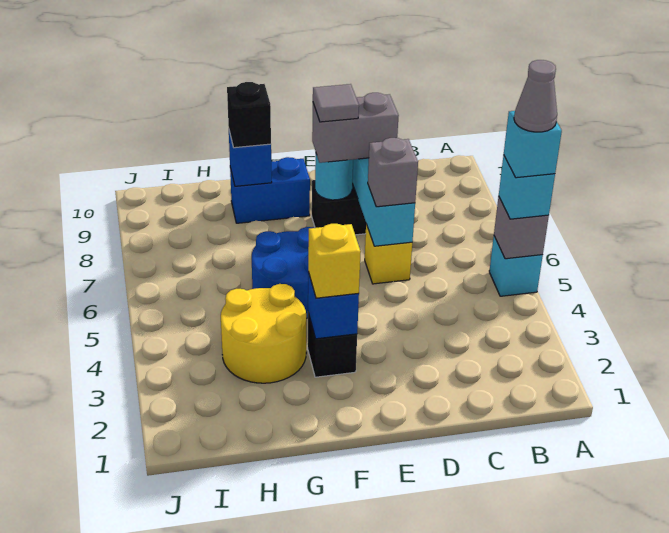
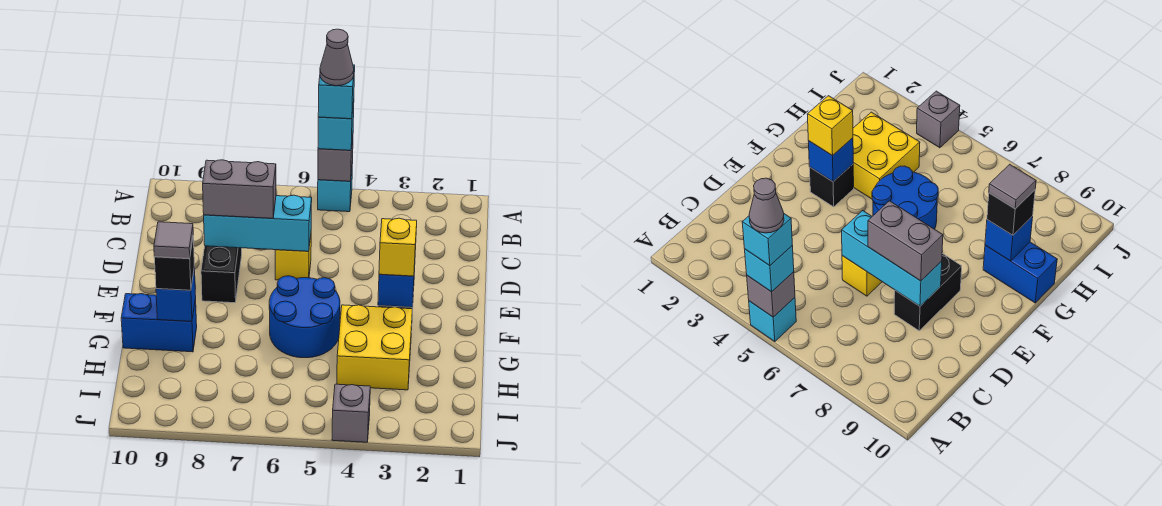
grey 1x1 brick [368,138,418,207] -> grey 1x1 brick moved to [332,384,370,442]
grey 1x2 brick [312,93,399,163] -> grey 1x2 brick turned to [203,160,276,218]
cyan 1x1 round brick [315,154,353,200] -> none
grey 1x1 tile [313,84,359,122] -> grey 1x1 tile moved to [154,222,193,259]
blue 1x2 brick [230,157,310,223] -> blue 1x2 brick turned to [121,294,197,352]
yellow 2x2 round brick [221,284,306,383] -> yellow 2x2 brick [337,305,412,390]

